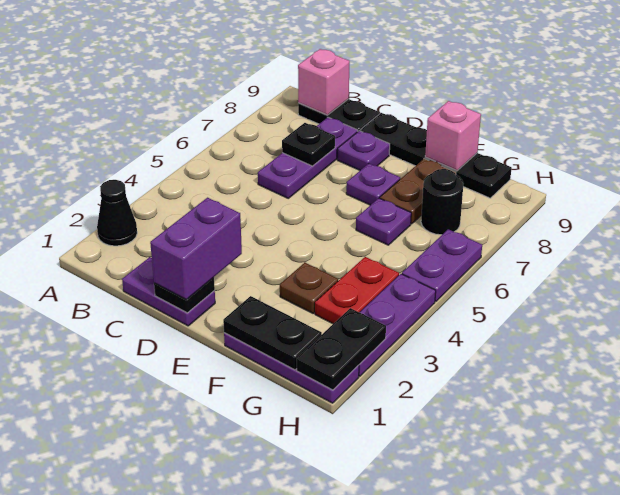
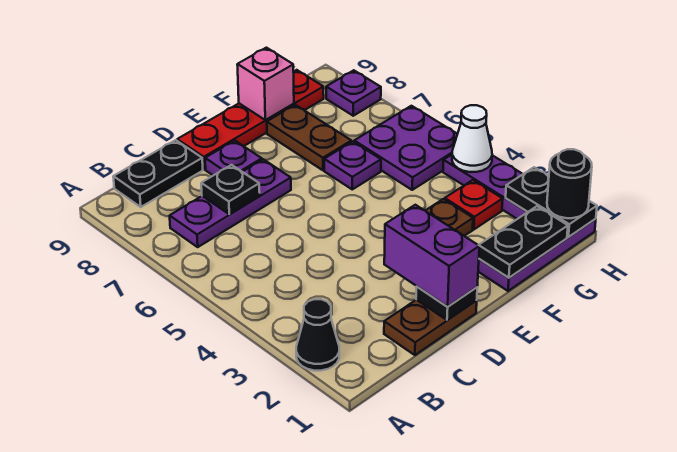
pink 1x1 brick [298,49,349,115] -> none
purple 1x2 plate [122,257,215,326] -> brown 1x2 plate [384,300,477,355]
purple 1x3 plate [258,117,358,198] -> purple 1x3 plate turned to [170,159,291,247]
black 1x4 plate [360,113,512,198] -> red 1x4 plate [177,70,324,169]
purple 1x1 plate [346,163,400,205] -> purple 1x1 plate moved to [326,70,381,116]
red 1x2 plate [315,257,399,324] -> red 1x1 plate [444,180,503,229]
black 1x1 round brick [421,169,463,235] -> black 1x1 round brick moved to [547,149,592,218]
none -> white 1x1 cone [452,105,492,172]
purple 1x2 plate [402,229,482,302] -> purple 2x2 plate [354,106,457,190]

